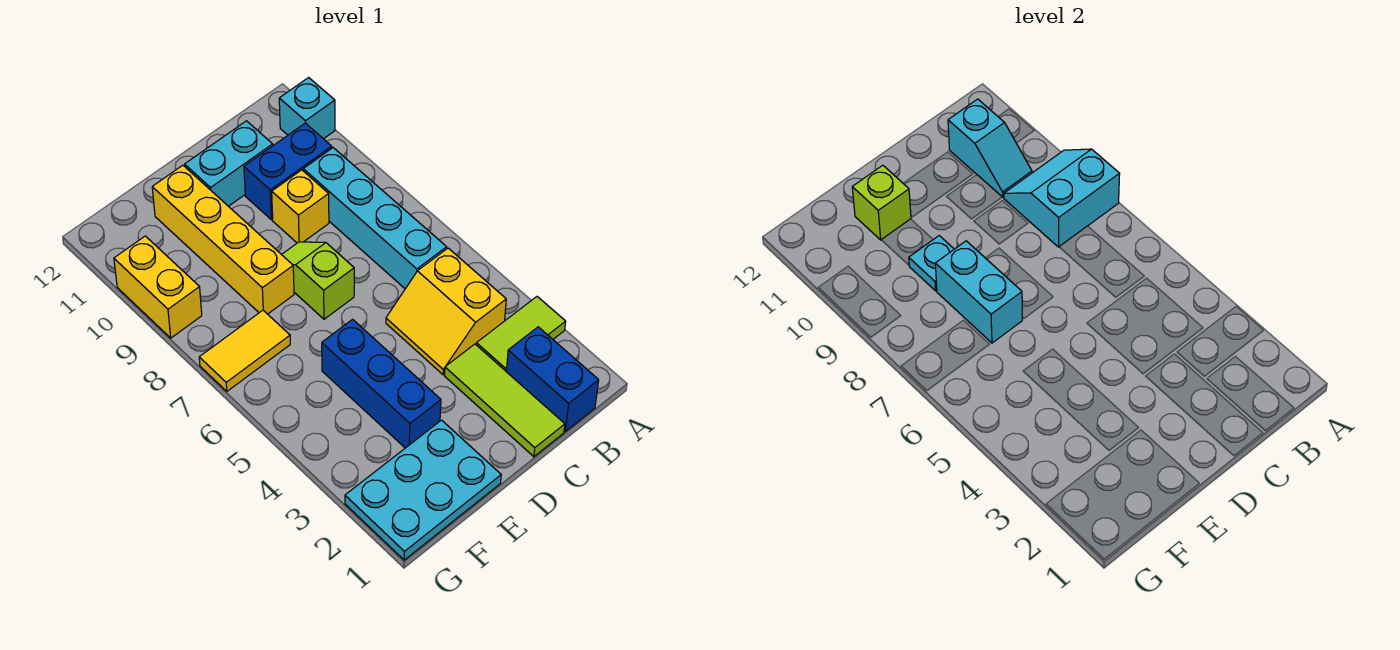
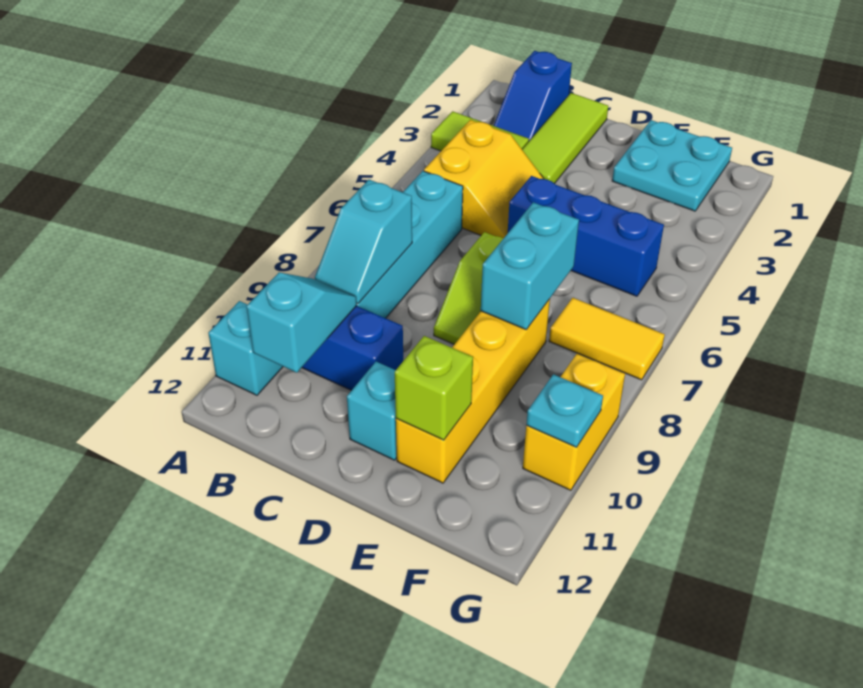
cyan 2x2 slope [1004,149,1120,247] -> cyan 1x2 slope [315,180,412,304]
blue 1x2 brick [506,327,599,431] -> blue 1x2 slope [494,51,572,141]
yellow 1x1 brick [272,170,329,243] -> none
cyan 1x2 brick [185,121,273,206] -> cyan 1x1 brick [347,362,397,460]
cyan 2x3 plate [345,420,501,560] -> cyan 2x2 plate [612,120,732,211]
blue 1x3 brick [322,319,441,448] -> blue 1x3 brick turned to [508,176,664,296]
cyan 1x1 plate [909,236,954,291] -> cyan 1x1 plate moved to [526,374,603,447]

